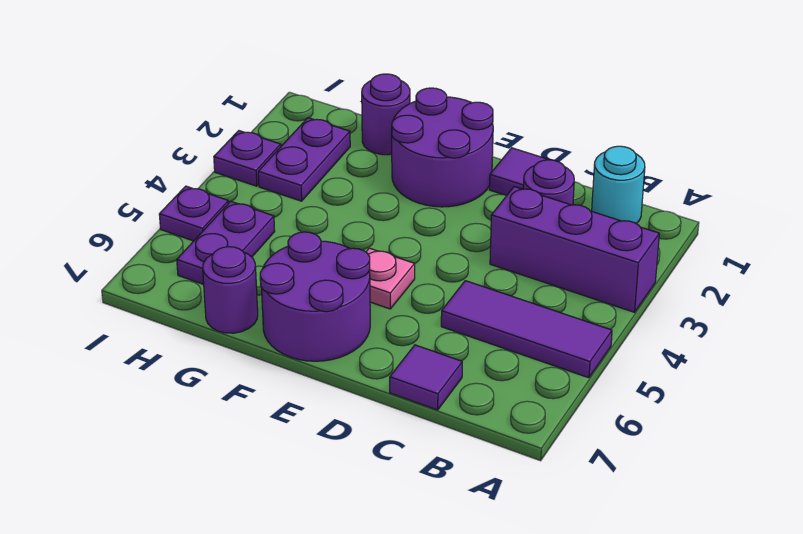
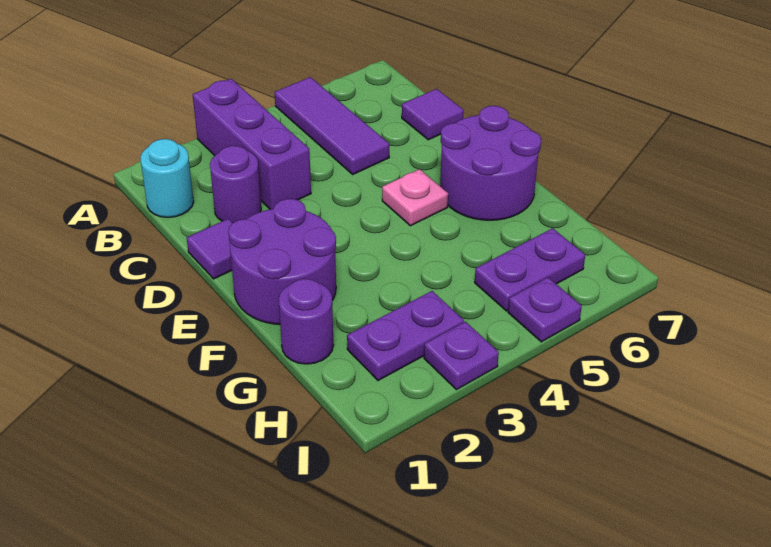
purple 1x1 round brick [203,247,258,333] -> none

